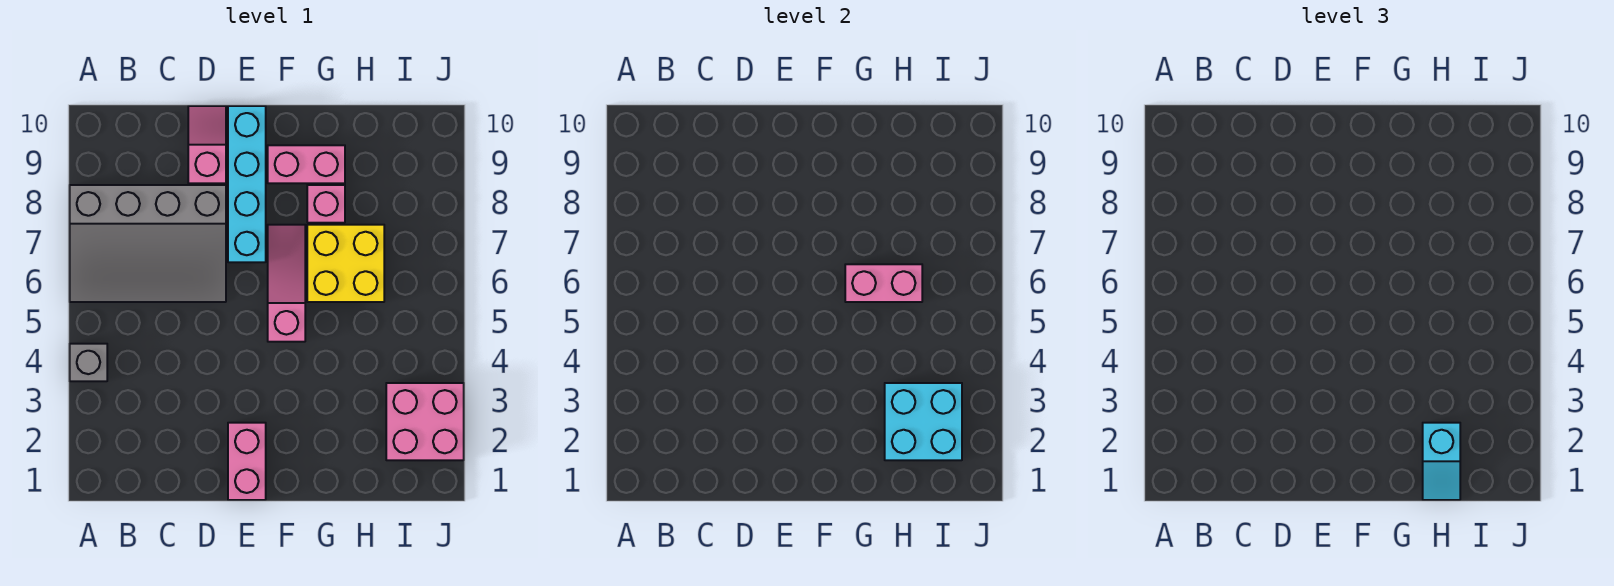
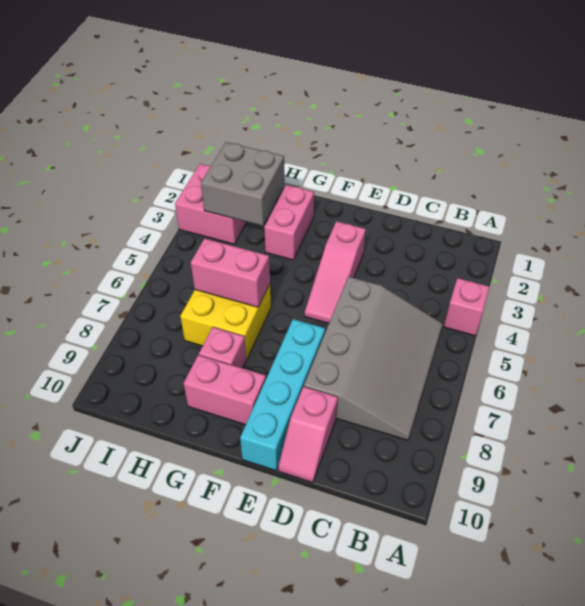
grey 1x1 brick [70,344,107,381] -> pink 1x1 brick [444,278,490,336]
grey 3x4 slope [70,185,226,302] -> grey 3x4 slope turned to [304,276,443,440]
pink 1x2 brick [228,423,266,500] -> pink 1x2 brick moved to [264,185,314,260]
pink 1x3 slope [268,225,305,342] -> pink 1x3 slope moved to [305,221,366,323]
cyan 1x2 slope [1423,423,1460,500] -> none
cyan 2x2 brick [885,383,962,460] -> grey 2x2 brick [201,142,285,226]

